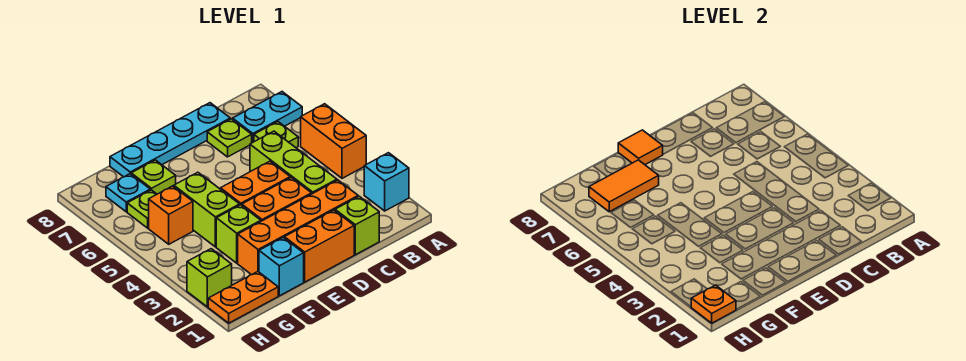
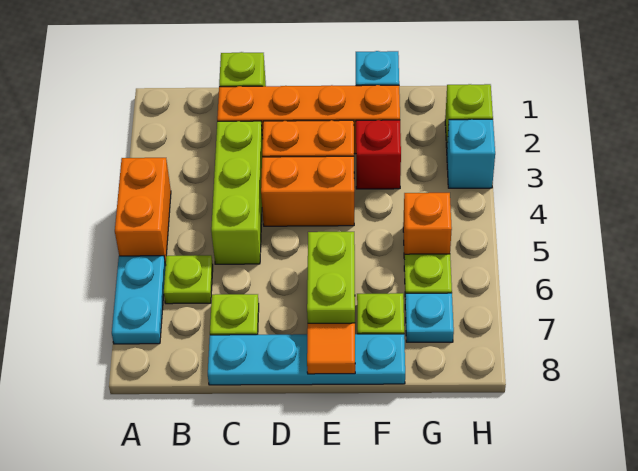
cyan 1x1 brick [364,153,409,211] -> cyan 1x1 brick moved to [447,119,495,188]
cyan 1x2 plate [233,92,302,143] -> cyan 1x2 plate turned to [112,256,166,344]
orange 1x2 brick [284,210,354,282] -> none
lime 1x1 brick [216,205,261,263] -> red 1x1 brick [356,120,401,189]
lime 1x2 brick [174,172,240,247] -> lime 1x2 brick moved to [307,232,355,323]
orange 1x2 tile [589,160,659,212] -> none
orange 1x2 plate [208,272,278,323] -> none
orange 1x1 plate [691,285,736,323] -> none

